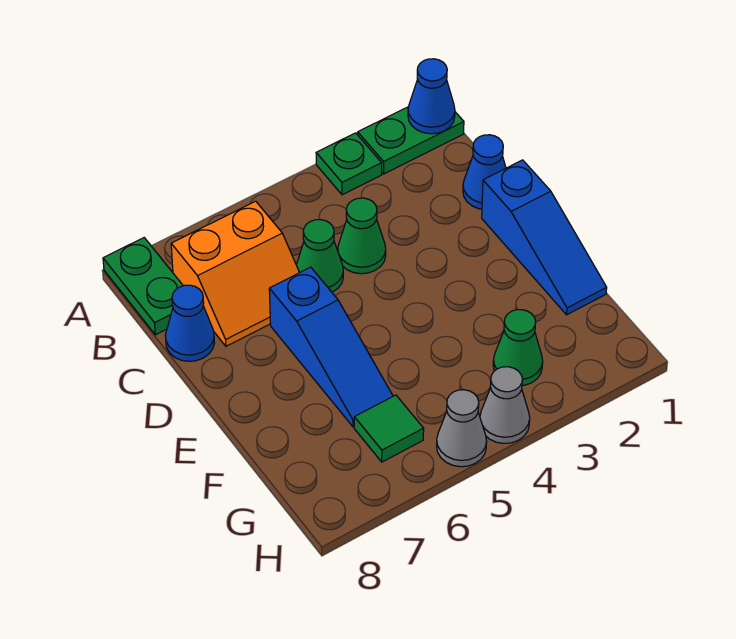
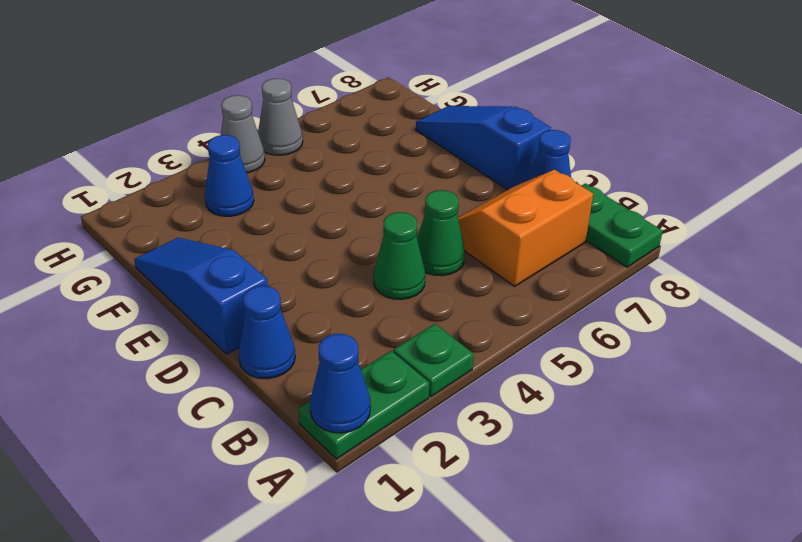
blue 1x3 slope [269,267,393,427] -> blue 1x3 slope moved to [416,106,551,190]
green 1x1 cone [493,310,543,386] -> blue 1x1 cone [205,135,254,216]
green 1x1 tile [354,395,424,462] -> none

